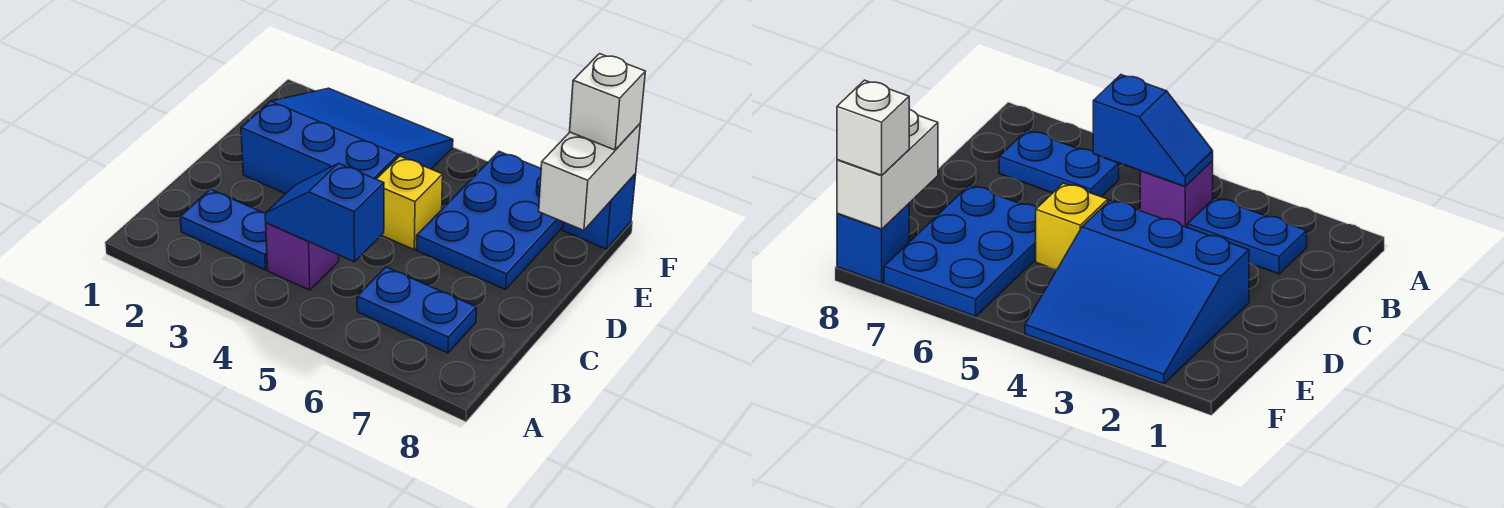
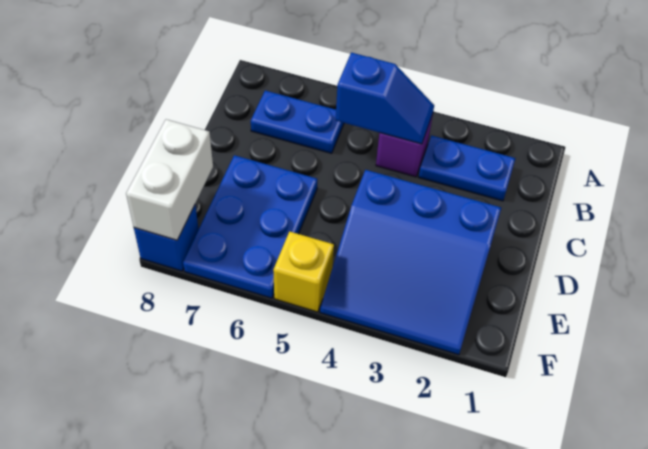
yellow 1x1 brick [377,156,443,249] -> yellow 1x1 brick moved to [273,231,334,312]
white 1x1 brick [570,54,645,150] -> none

